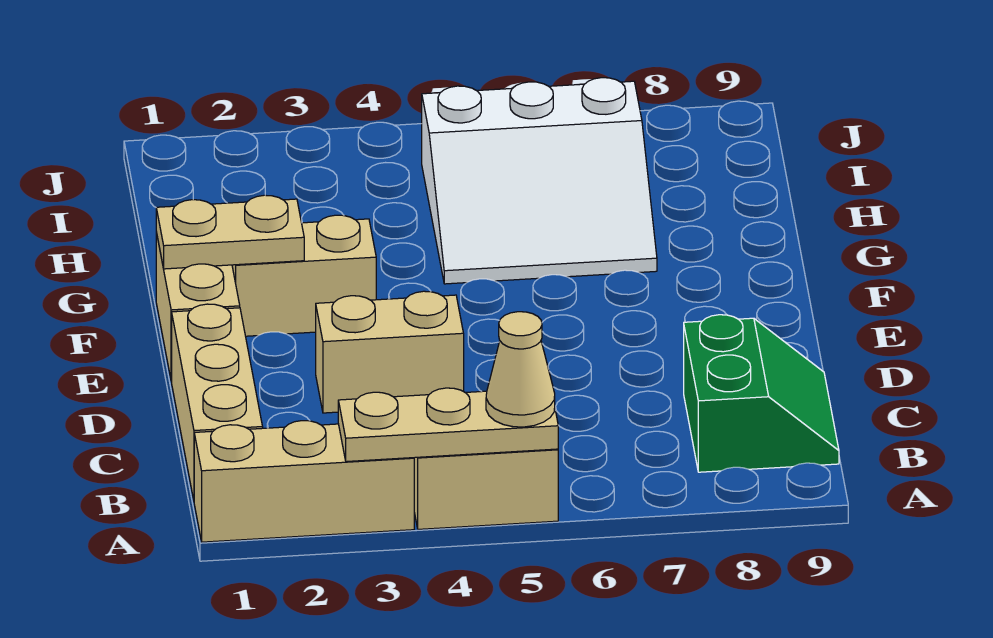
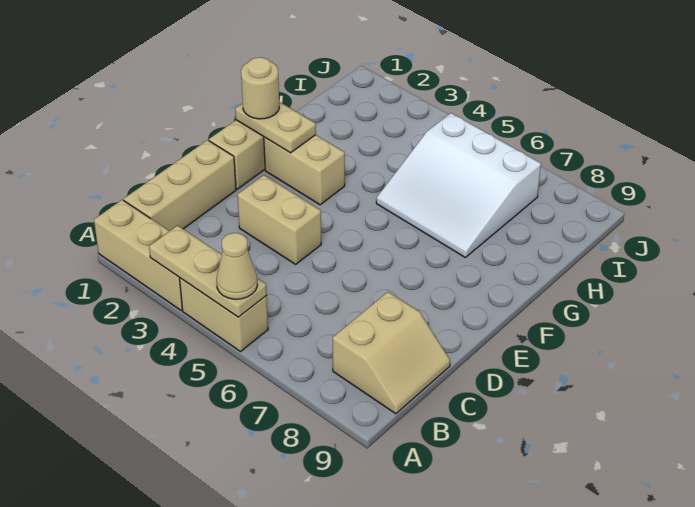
green 2x2 slope [684,315,839,472] -> tan 2x2 slope [333,292,450,414]
none -> tan 1x1 round brick [241,57,279,119]

